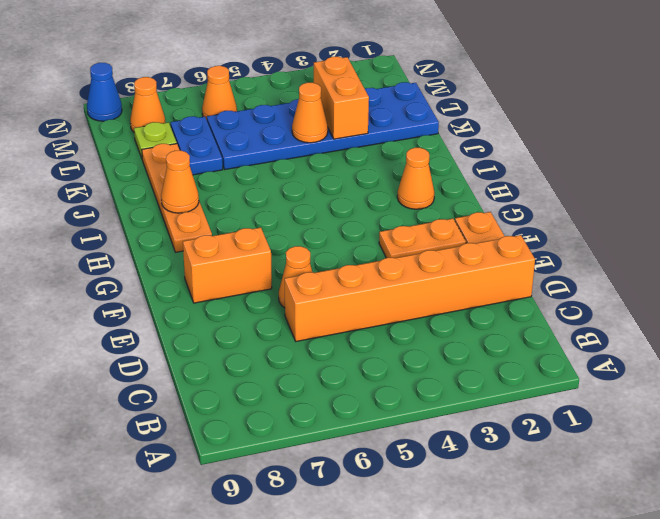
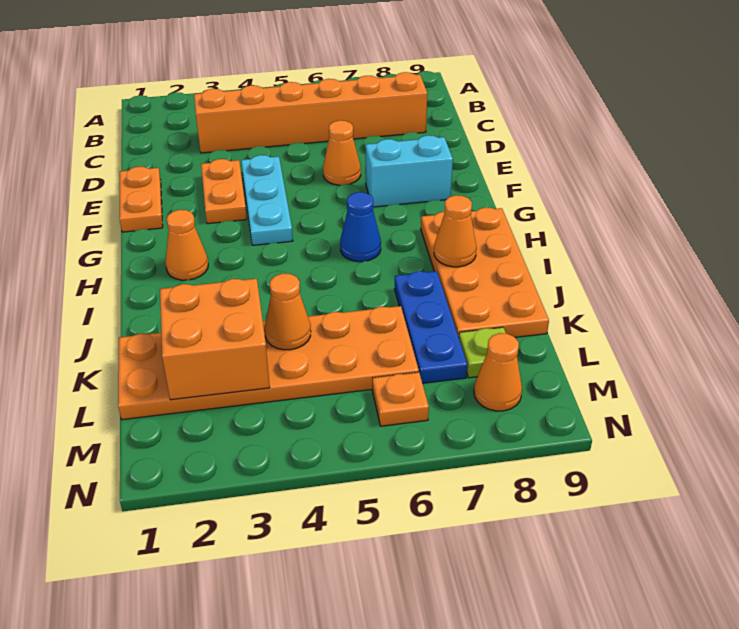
orange 1x6 brick [285,235,535,341] -> orange 1x6 brick moved to [194,72,428,153]
none -> cyan 1x3 plate [241,155,293,245]
orange 1x2 plate [379,219,466,258] -> orange 1x2 plate turned to [201,159,247,224]
orange 1x2 brick [183,228,272,303] -> cyan 1x2 brick [366,135,453,207]
orange 1x4 plate [142,144,212,252] -> orange 2x4 plate [421,207,549,337]
blue 2x6 plate [207,82,439,169] -> orange 2x6 plate [118,306,419,420]
orange 1x2 brick [314,57,369,139] -> orange 2x2 brick [160,279,270,400]
blue 1x2 plate [171,116,223,175] -> blue 1x3 plate [395,271,467,383]
orange 1x1 cone [202,66,237,120] -> orange 1x1 plate [372,372,429,426]
blue 1x1 cone [87,63,122,121] -> blue 1x1 cone moved to [340,192,381,262]

